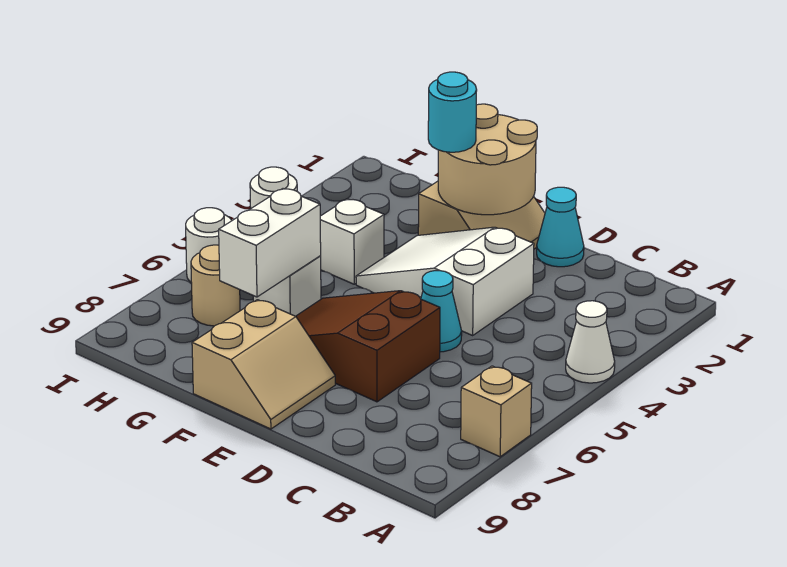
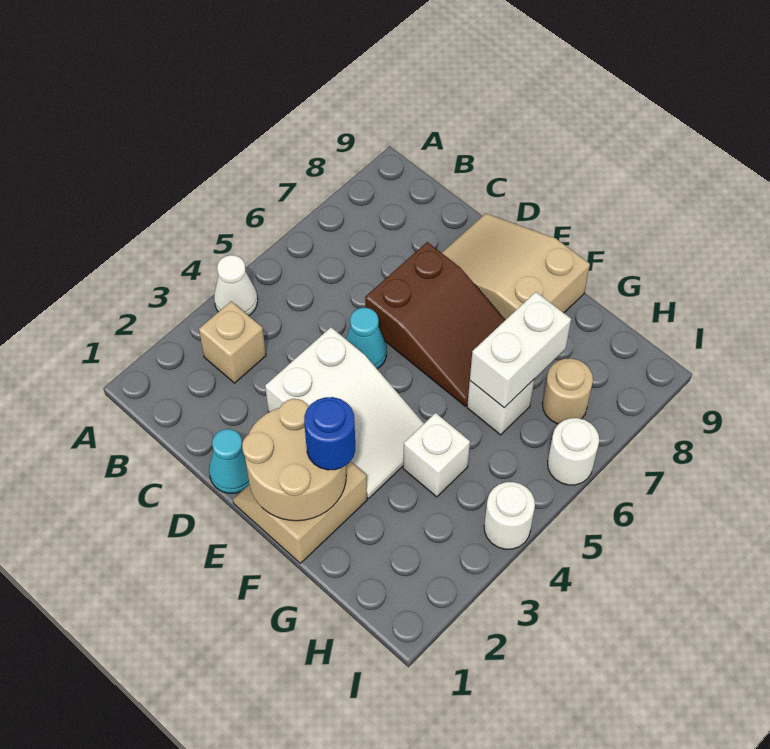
tan 1x1 brick [461,366,532,457] -> tan 1x1 brick moved to [199,301,266,383]
tan 2x2 slope [192,300,335,429] -> tan 2x3 slope [442,214,590,320]
cyan 1x1 round brick [428,72,477,152] -> blue 1x1 round brick [304,397,355,470]

